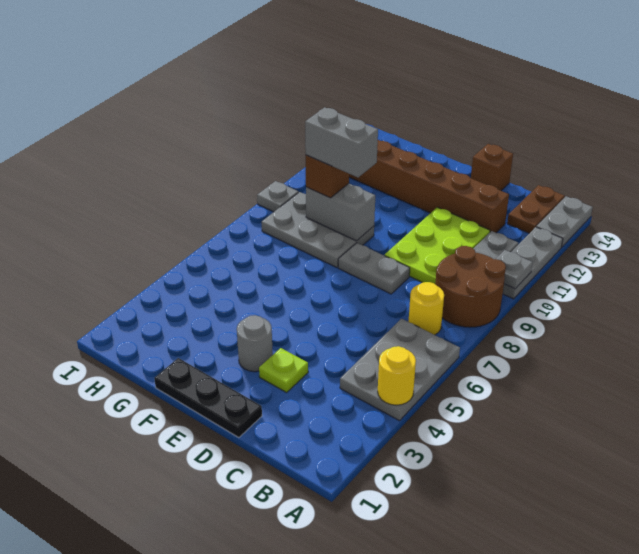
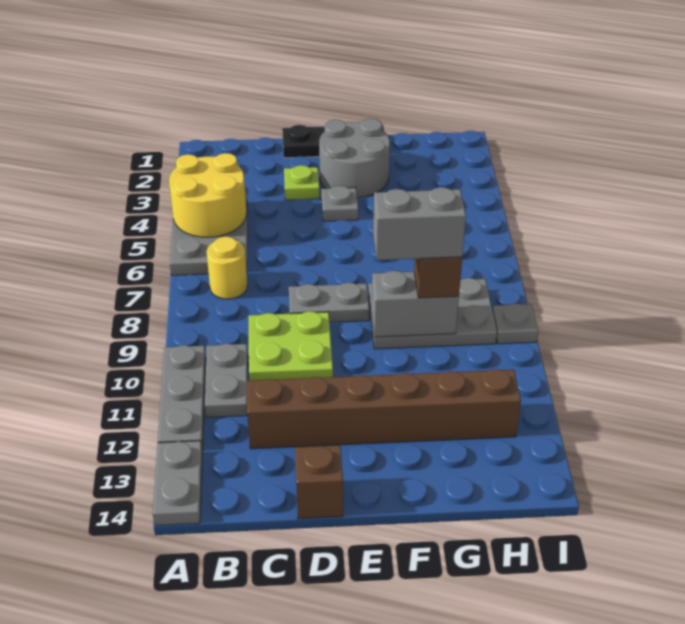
yellow 1x1 round brick [378,346,416,405] -> yellow 2x2 round brick [169,153,247,237]
brown 2x2 round brick [435,246,506,327] -> none
grey 1x1 plate [496,250,533,289] -> grey 1x1 plate moved to [321,186,358,221]
brown 1x2 plate [507,185,565,233] -> none
lime 2x3 plate [385,207,490,284] -> lime 2x2 plate [249,311,333,381]
grey 1x1 round brick [237,315,273,372] -> grey 2x2 round brick [319,119,390,198]

